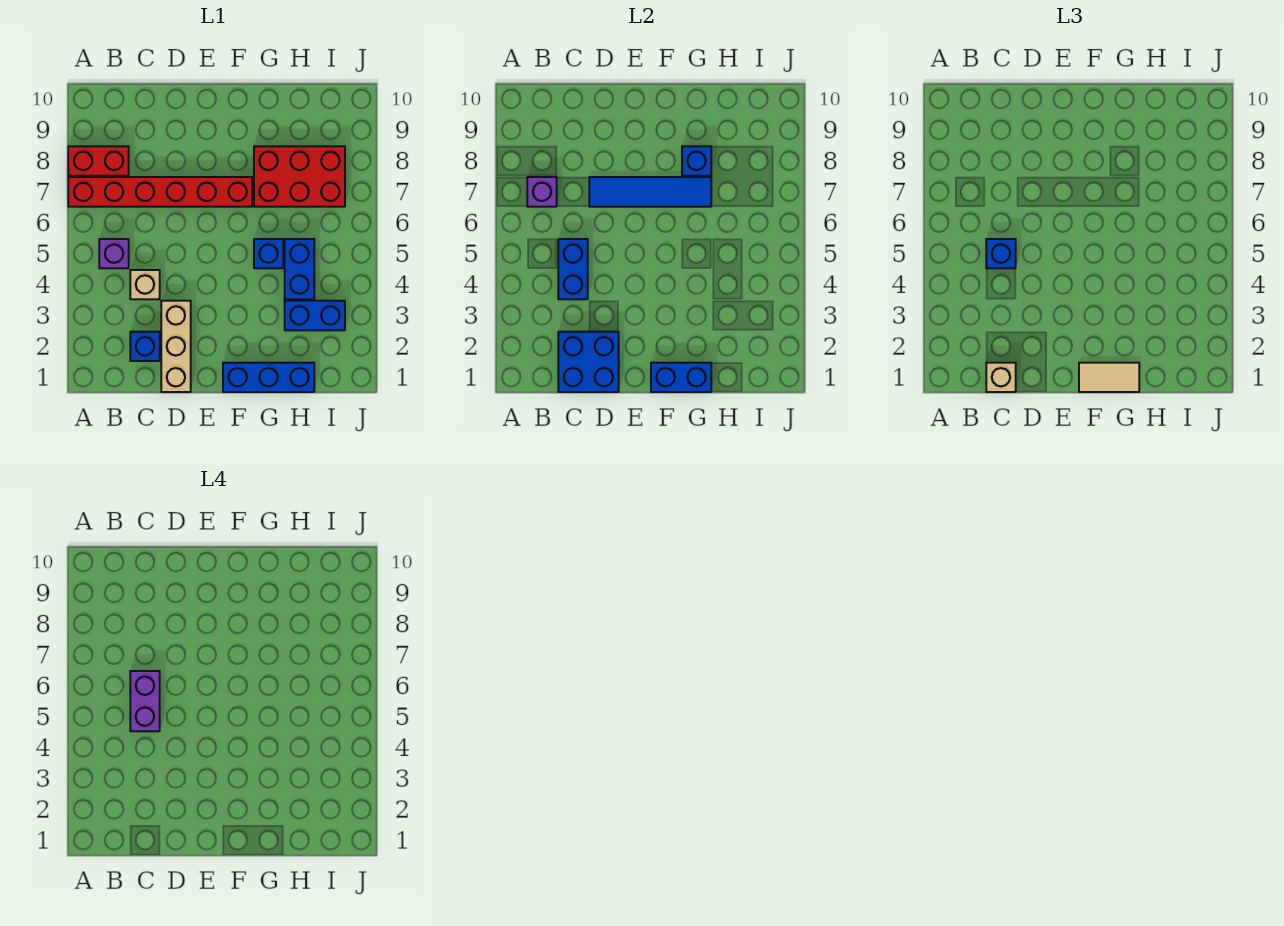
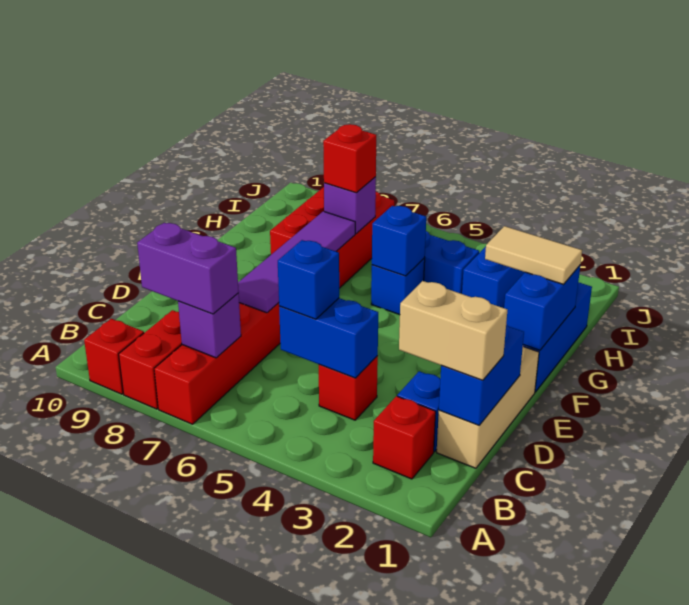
none -> red 1x1 brick [84,319,144,394]
none -> red 1x1 brick [373,396,436,479]
purple 1x1 brick [99,239,129,268] -> purple 1x1 brick moved to [324,177,376,234]
blue 2x2 brick [558,332,619,392] -> blue 1x2 brick [439,324,524,425]
tan 1x1 brick [986,363,1016,392] -> tan 1x2 brick [399,281,507,380]
tan 1x1 brick [130,270,160,299] -> red 1x1 brick [319,356,378,420]
purple 1x2 brick [130,671,160,731] -> purple 1x2 brick moved to [137,223,239,314]
tan 1x3 brick [161,301,191,392] -> tan 1x3 brick turned to [437,347,539,468]
blue 1x4 tile [589,177,711,207] -> purple 1x4 tile [238,211,355,313]
tan 1x2 tile [1079,363,1139,392] -> tan 1x2 tile turned to [485,226,582,284]
blue 1x1 brick [682,146,711,176] -> blue 1x1 brick moved to [372,206,426,276]
none -> red 1x1 brick [323,124,376,193]

